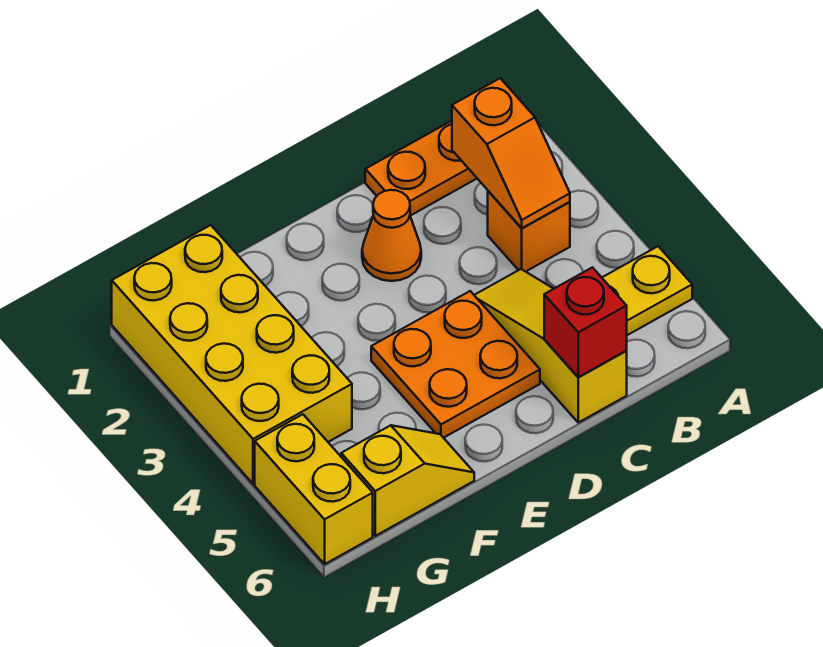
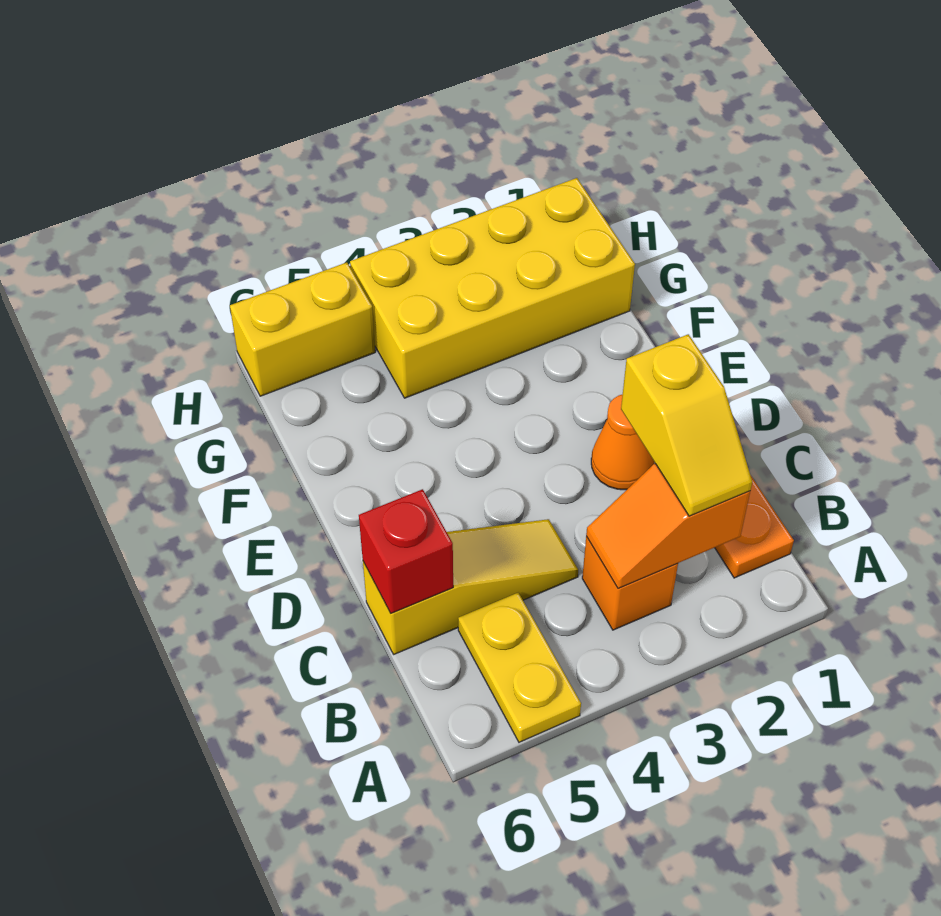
orange 2x2 plate [371,291,540,438] -> none
yellow 1x2 slope [341,425,474,536] -> yellow 1x2 slope moved to [621,334,752,516]

